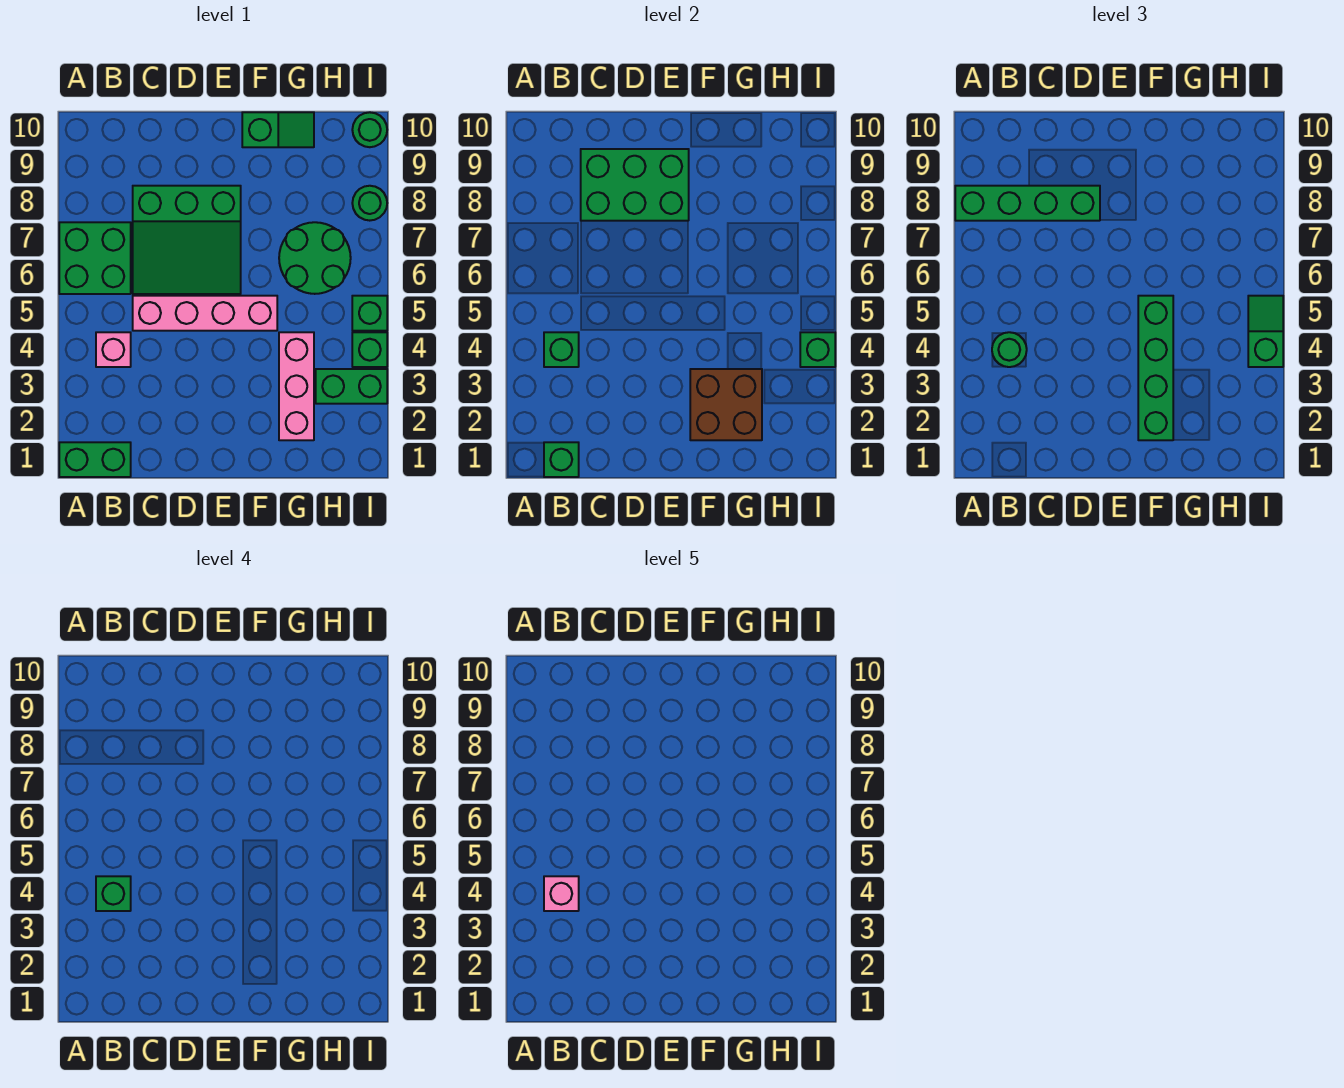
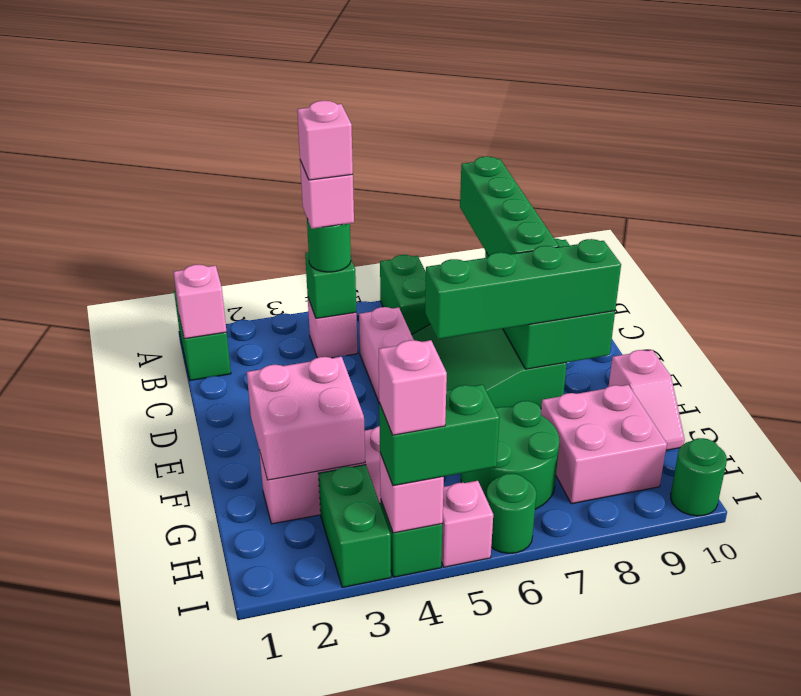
green 2x2 brick [59,222,131,294] -> green 1x2 brick [380,255,430,334]
green 1x1 brick [544,442,579,477] -> pink 1x1 brick [173,265,226,339]
green 1x1 brick [96,876,131,911] -> pink 1x1 brick [300,160,354,229]
brown 2x2 brick [690,369,762,440] -> pink 2x2 brick [247,357,365,480]
green 1x4 brick [1138,296,1173,440] -> green 1x4 brick moved to [425,239,621,339]
green 1x2 slope [242,112,314,147] -> pink 1x2 slope [609,350,685,450]
none -> pink 2x2 brick [541,385,667,504]
green 1x1 brick [800,332,835,367] -> pink 1x1 brick [380,453,444,533]
green 1x2 slope [1248,296,1283,367] -> green 1x2 brick [379,384,500,486]
none -> pink 1x1 brick [379,340,447,435]
green 1x1 brick [352,296,387,331] -> pink 1x1 brick [441,481,493,567]
green 1x1 round brick [352,186,387,221] -> green 1x1 round brick moved to [486,473,536,553]

